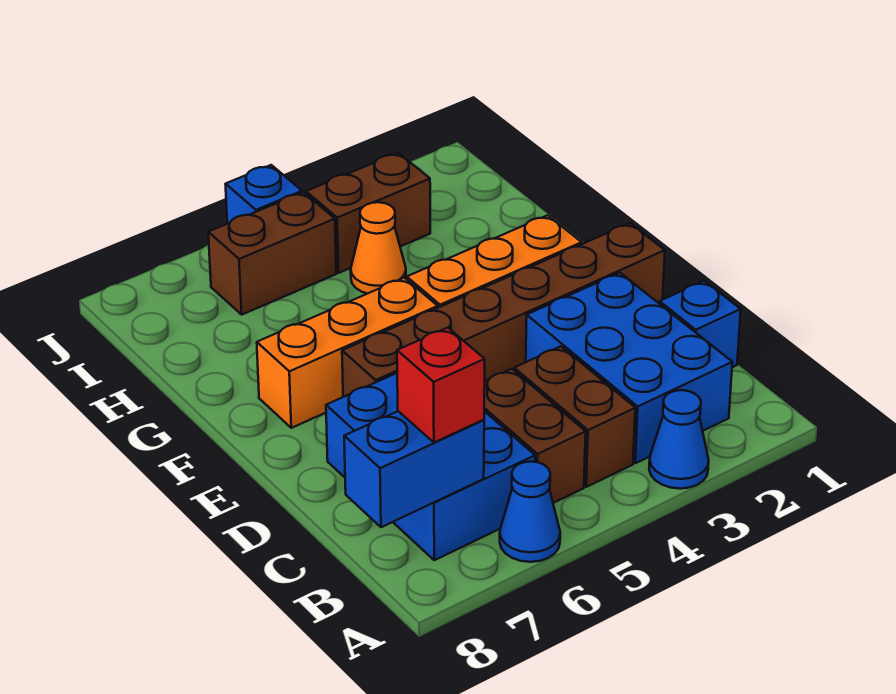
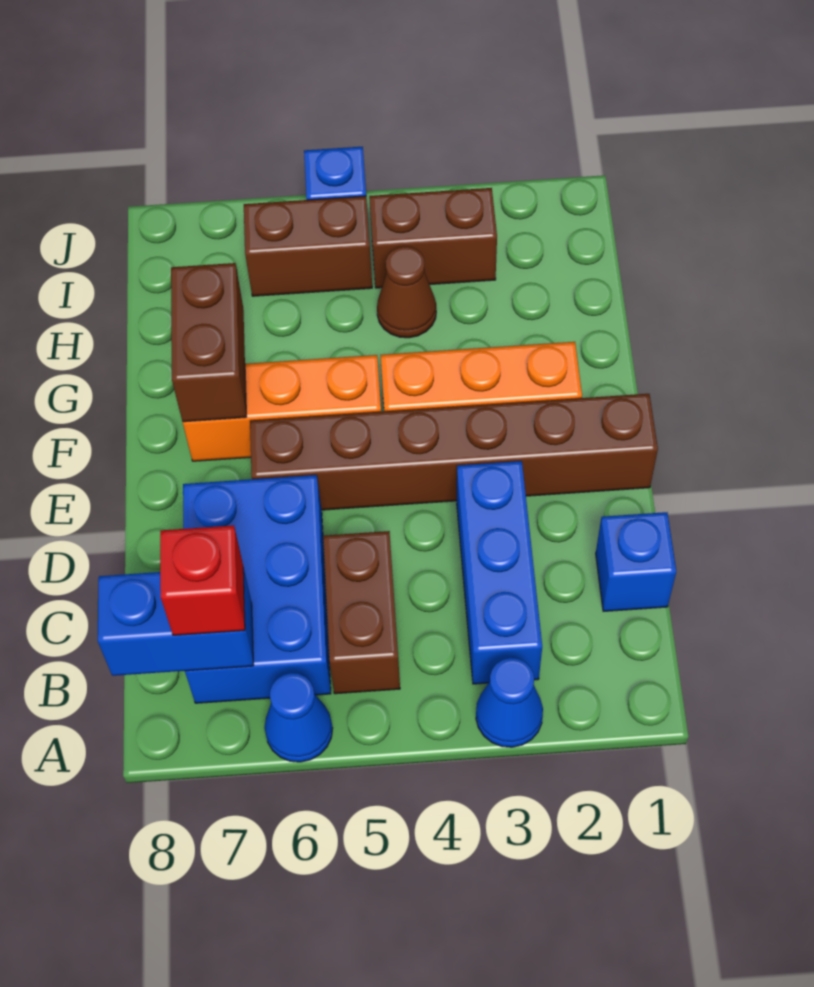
blue 2x3 brick [526,273,732,463] -> blue 1x3 brick [457,461,542,684]
brown 1x2 brick [514,346,635,487] -> brown 1x2 brick moved to [171,263,246,422]
orange 1x1 cone [351,202,406,294] -> brown 1x1 cone [377,246,436,338]

